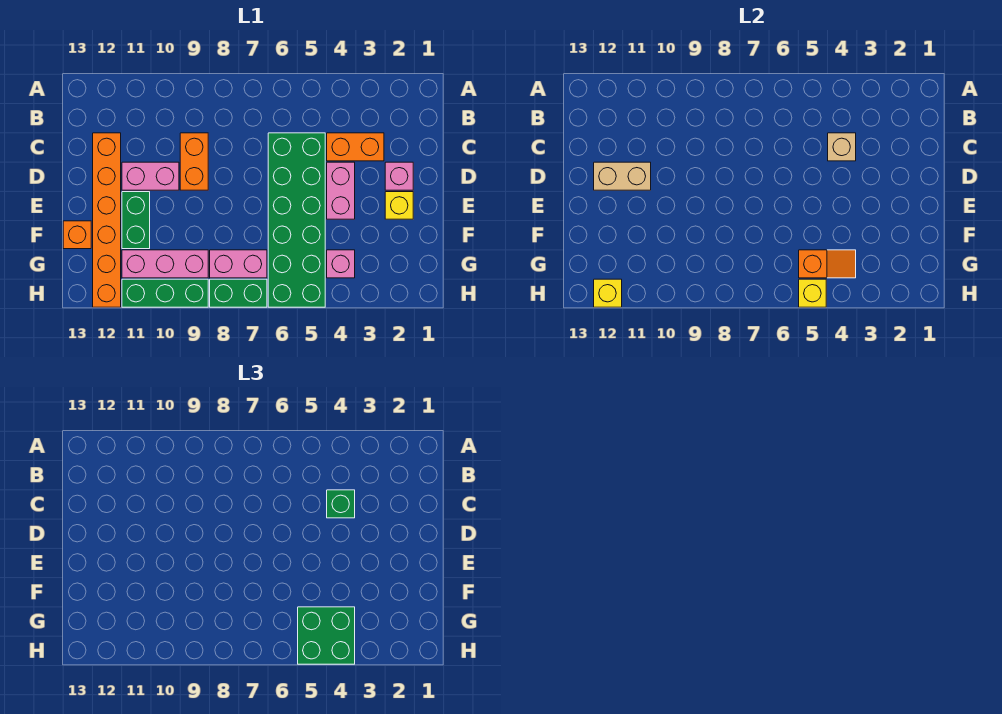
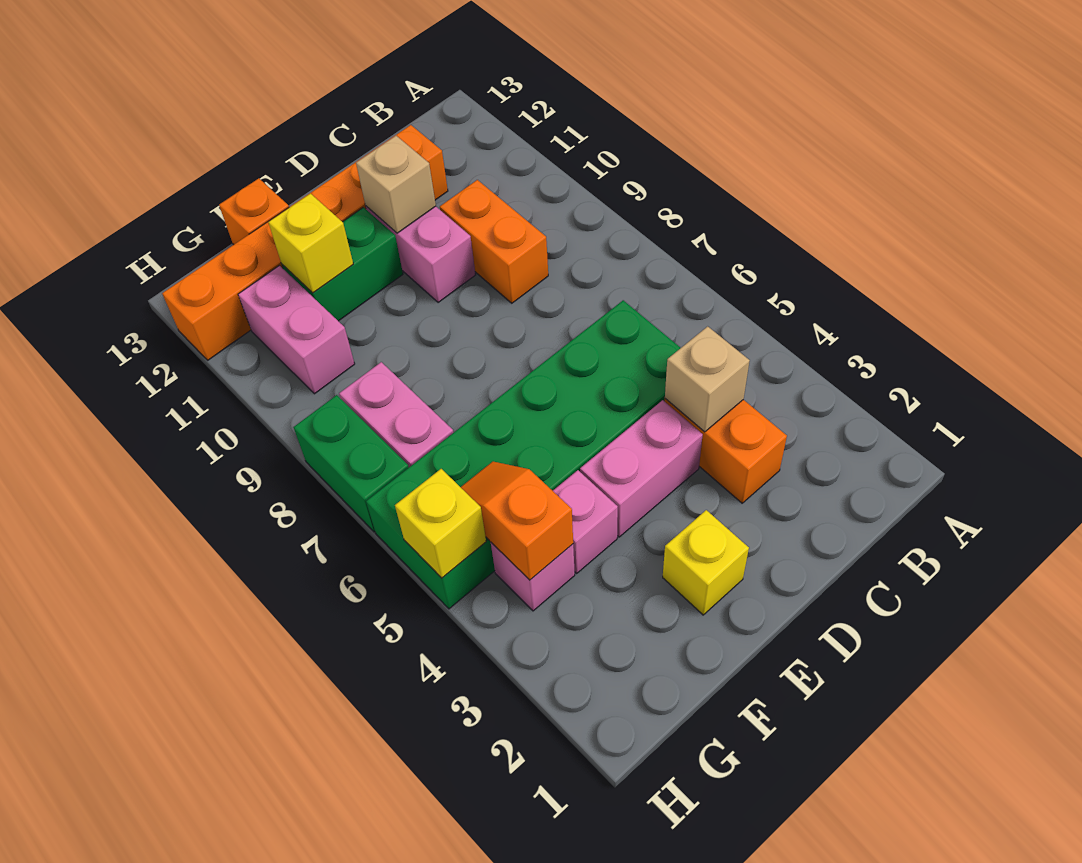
green 1x1 brick [327,490,355,518] -> none
orange 1x2 brick [180,133,208,190] -> orange 1x2 brick turned to [440,180,548,303]
pink 1x1 brick [385,162,413,190] -> pink 1x1 brick moved to [553,470,618,573]
tan 1x2 brick [594,162,651,190] -> tan 1x1 brick [356,136,436,233]
orange 1x2 slope [799,250,856,278] -> orange 1x2 slope turned to [461,462,573,580]
green 2x2 brick [298,607,355,664] -> none
pink 1x3 brick [122,250,208,278] -> pink 1x2 brick [238,266,355,394]
green 1x3 brick [122,279,208,307] -> none
yellow 1x1 brick [594,279,622,307] -> yellow 1x1 brick moved to [269,194,353,293]

